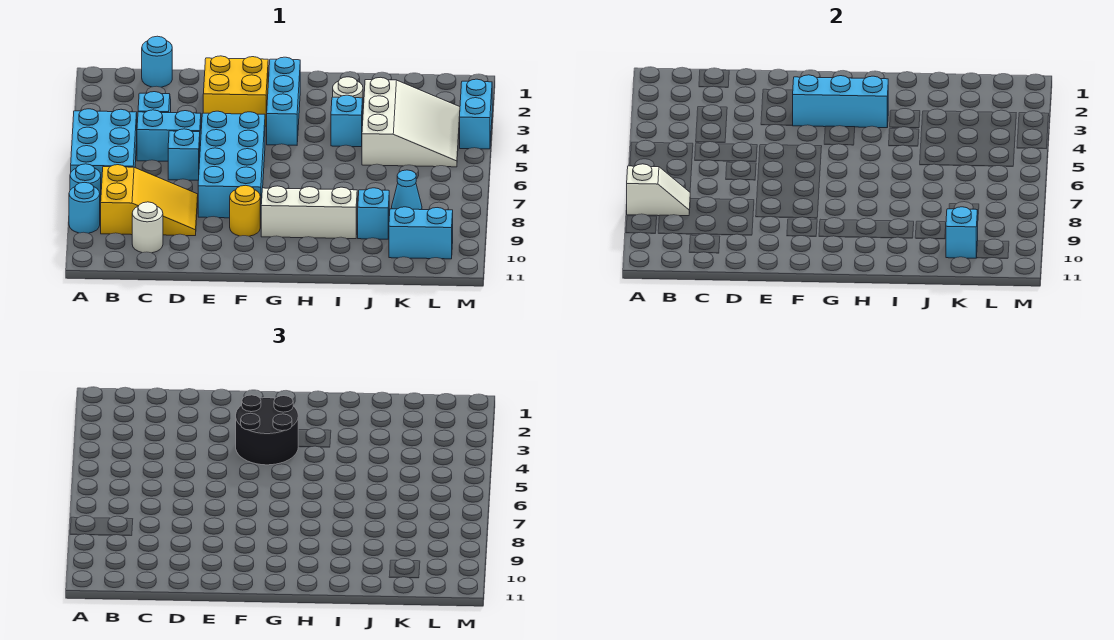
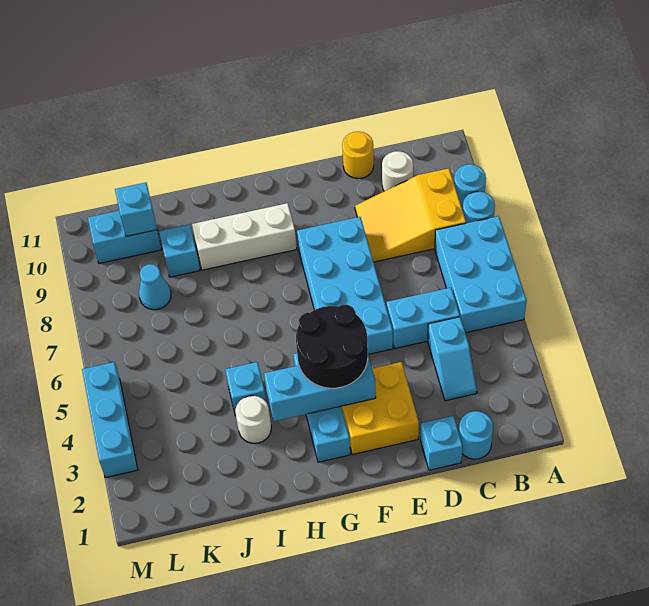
white 1x2 slope [627,164,690,216] -> none
cyan 1x1 brick [168,129,200,180] -> cyan 1x1 brick moved to [420,416,463,470]
yellow 1x1 round brick [230,185,260,236] -> yellow 1x1 round brick moved to [342,132,374,179]
white 3x3 slope [362,77,460,167] -> none
cyan 1x2 brick [460,79,492,149] -> cyan 1x3 brick [82,362,138,478]

